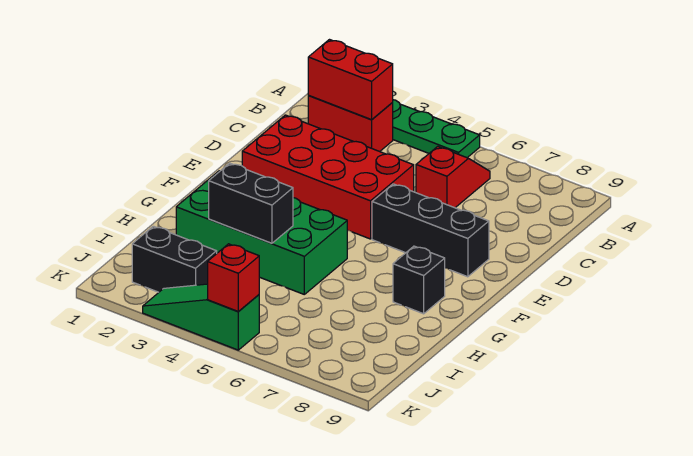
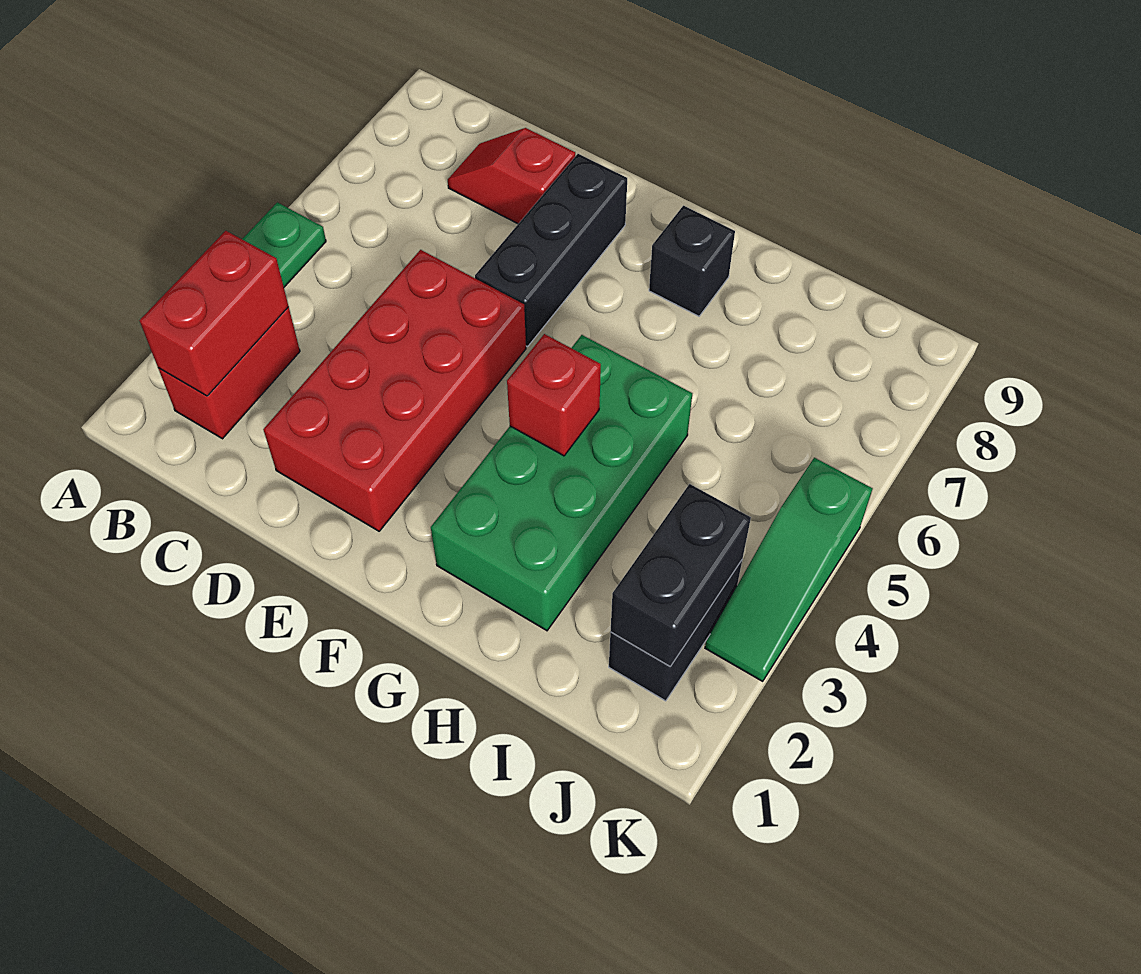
red 1x2 slope [416,146,490,208] -> red 1x2 slope moved to [448,128,575,224]
black 1x2 brick [209,163,293,243] -> black 1x2 brick moved to [610,484,751,666]
red 1x1 brick [208,244,259,312] -> red 1x1 brick moved to [507,334,601,456]

